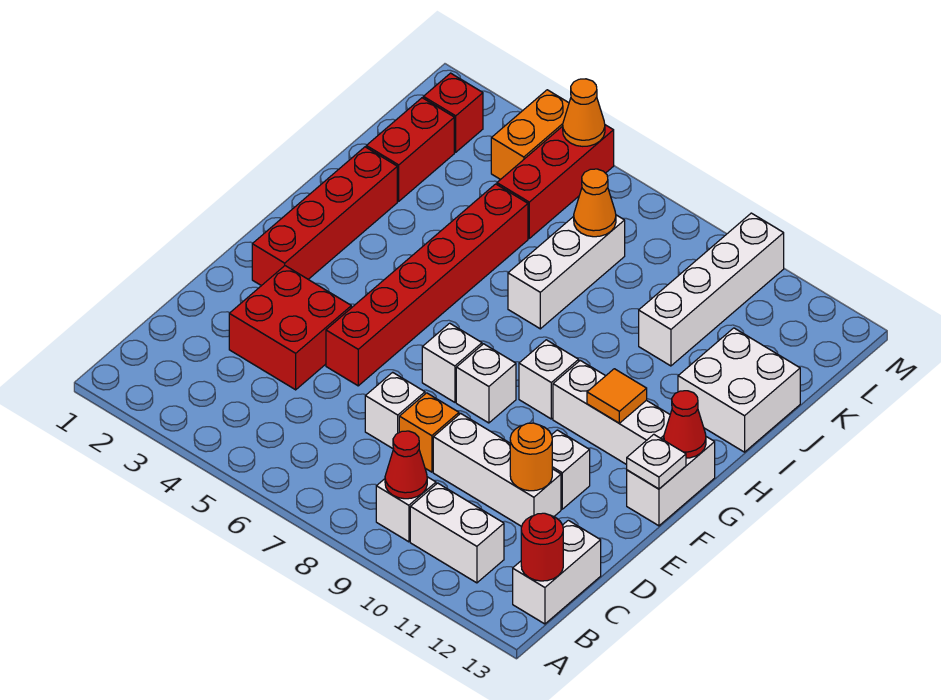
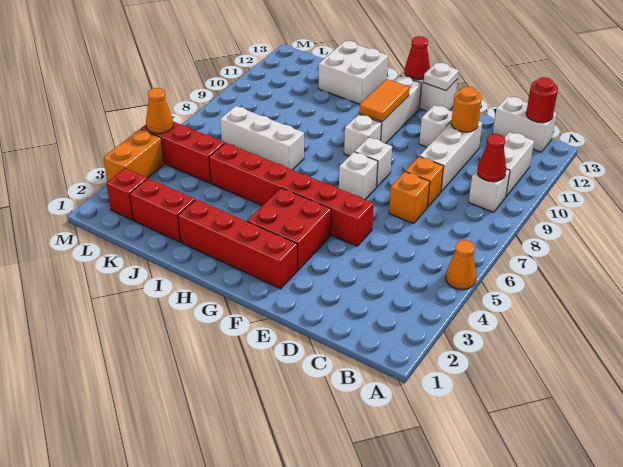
red 2x2 brick [229,266,351,390] -> red 2x2 brick moved to [247,188,331,270]
white 1x1 brick [365,372,425,448] -> orange 1x1 brick [389,172,430,224]
orange 1x1 tile [587,369,647,423] -> orange 1x2 tile [359,79,409,122]
white 1x4 brick [639,213,784,366] -> none
orange 1x1 cone [574,169,616,237] -> orange 1x1 cone moved to [446,240,476,290]
orange 1x2 brick [491,90,569,180] -> orange 1x2 brick turned to [104,129,164,182]

